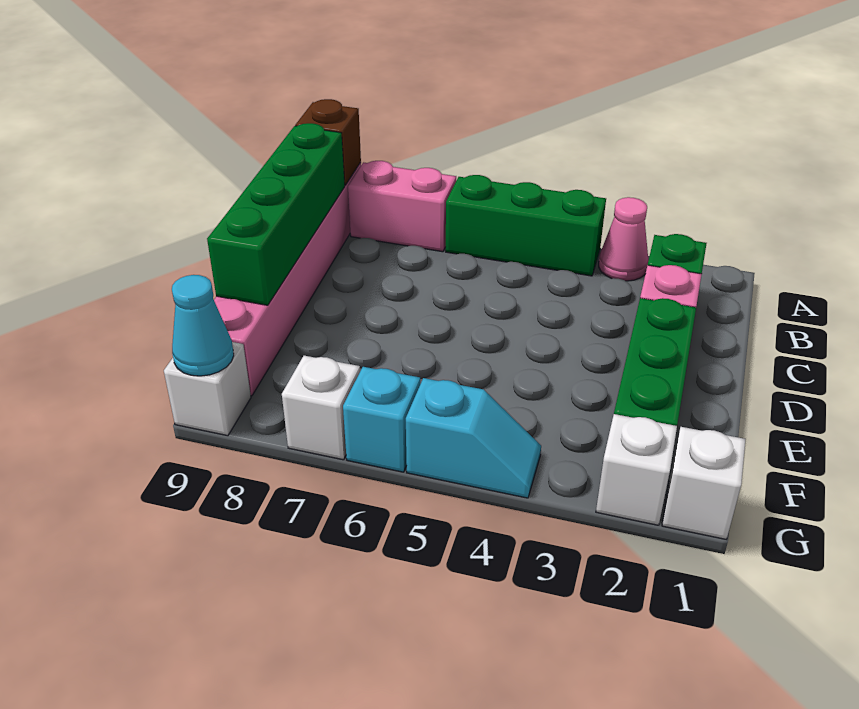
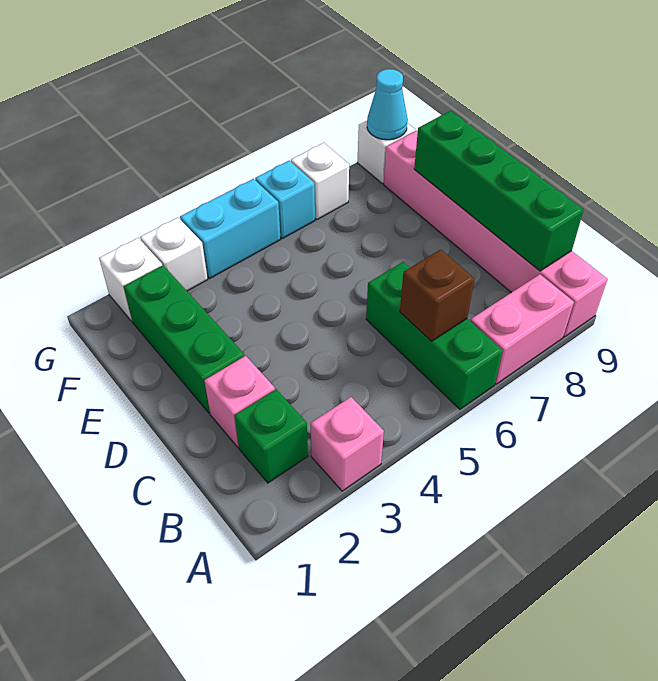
pink 1x1 cone [599,197,648,281] -> pink 1x1 brick [311,397,384,491]
green 1x3 brick [446,175,606,276] -> green 1x3 brick turned to [366,262,503,409]
brown 1x1 brick [295,99,361,185] -> brown 1x1 brick moved to [400,250,474,341]
white 1x1 brick [662,427,745,539] -> white 1x1 brick moved to [140,218,208,291]
cyan 1x2 slope [406,378,541,498] -> cyan 1x2 brick [180,179,281,278]

